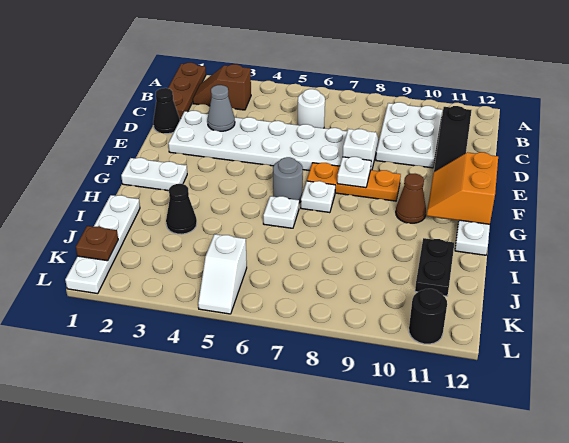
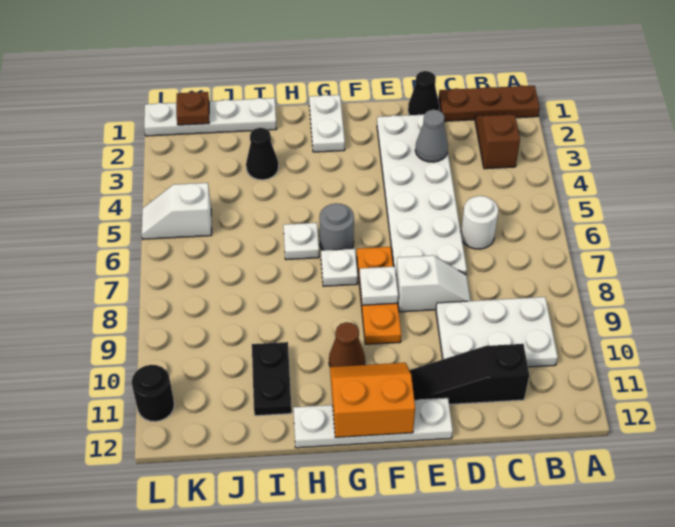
black 1x2 plate [415,238,454,296] -> black 1x2 plate turned to [252,342,292,416]

